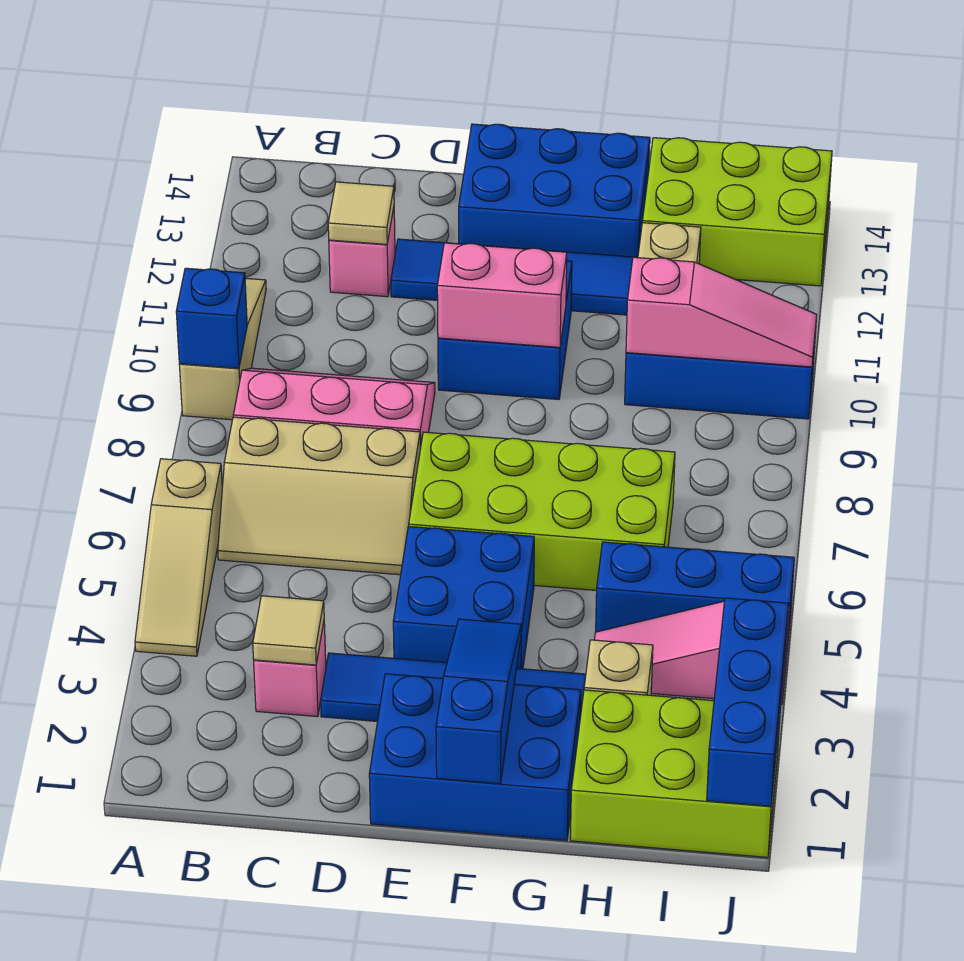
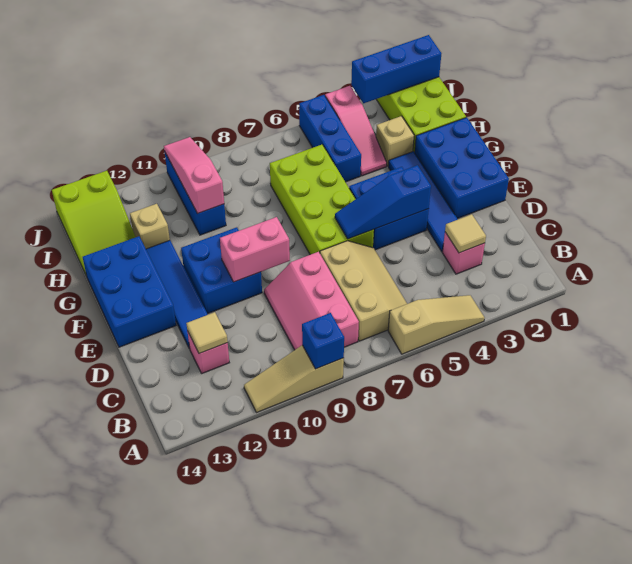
pink 1x2 brick [437,243,567,347] -> pink 1x2 brick turned to [220,217,290,282]
blue 1x3 slope [436,619,521,784] -> blue 1x3 slope moved to [335,165,431,239]
lime 2x3 brick [643,138,832,286] -> lime 2x3 slope [52,171,136,276]

